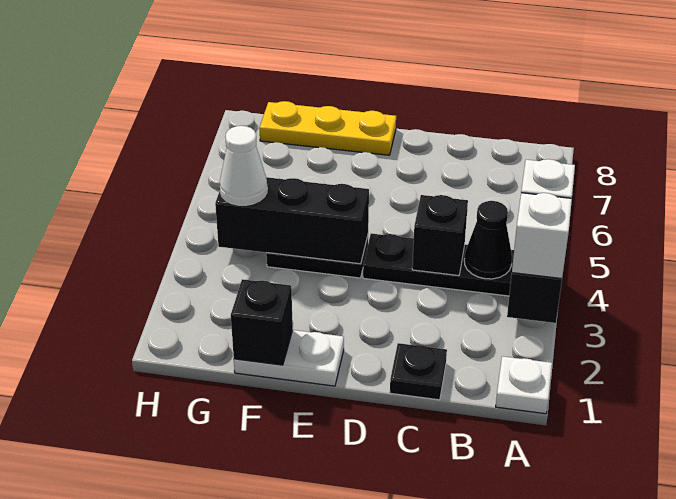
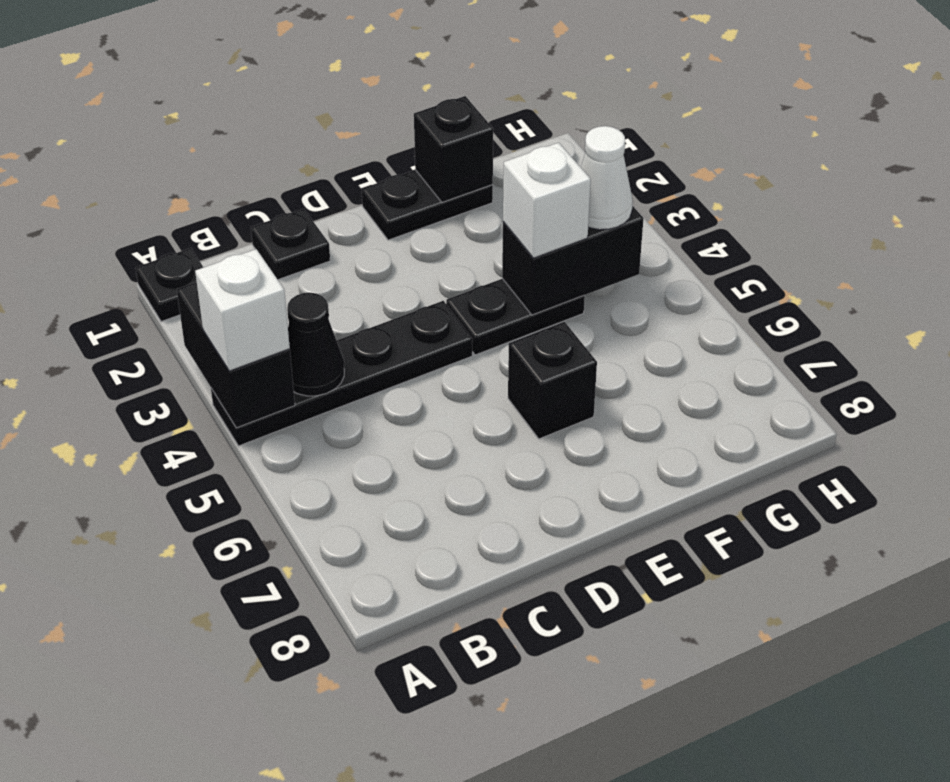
white 1x1 plate [496,356,552,414] -> black 1x1 plate [136,248,203,322]
white 1x1 brick [512,193,572,279] -> white 1x1 brick moved to [503,143,591,258]
black 1x1 brick [412,195,468,276] -> black 1x1 brick moved to [508,322,597,439]
white 1x2 plate [234,330,344,386] -> black 1x2 plate [361,170,493,240]
black 1x3 brick [215,177,369,264] -> black 1x2 brick [502,206,644,315]
yellow 1x3 plate [259,101,396,155] -> none

